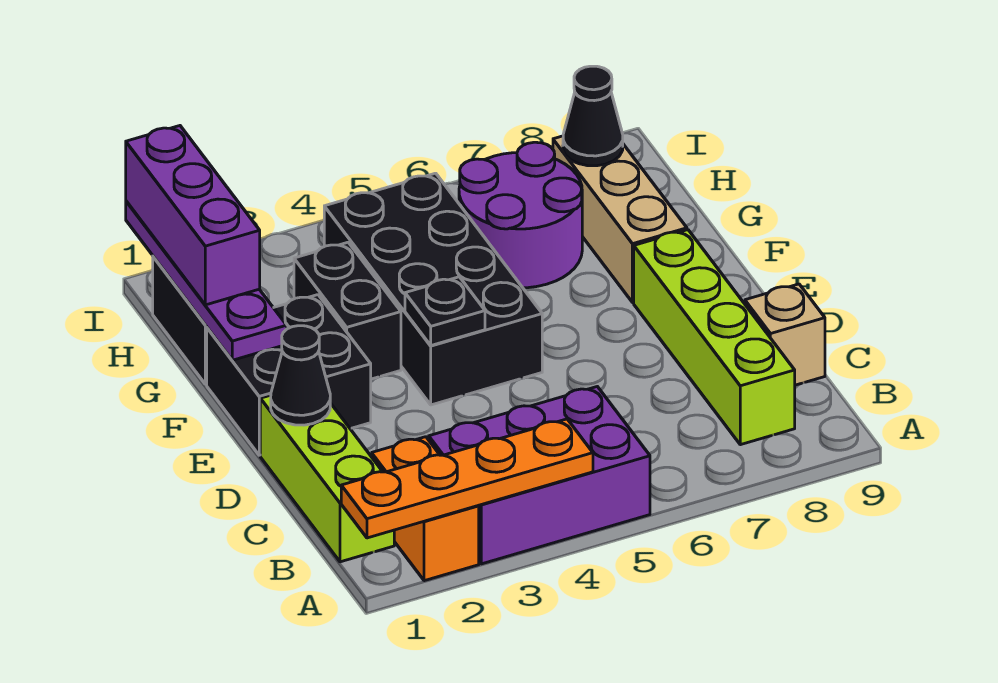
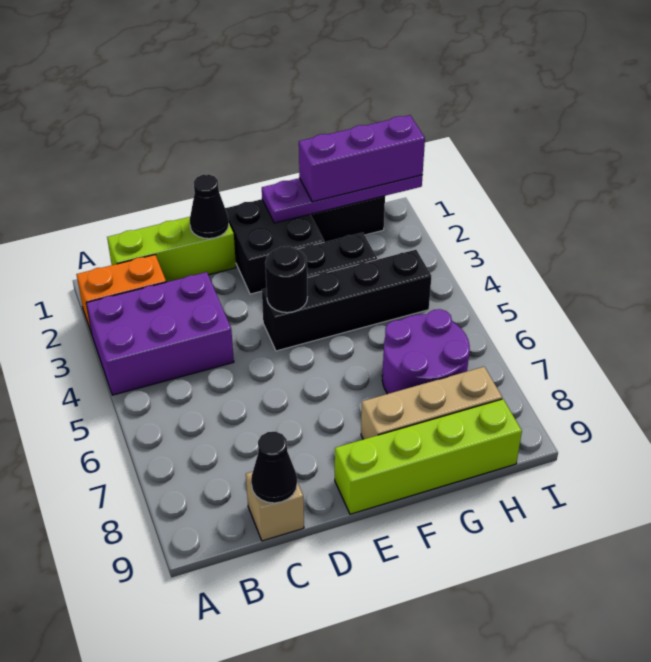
orange 1x4 plate [341,419,593,538] -> none
purple 2x3 brick [429,387,650,564] -> purple 2x3 brick turned to [86,272,234,395]
lime 1x4 brick [634,230,795,445] -> lime 1x4 brick moved to [335,399,522,514]
black 2x4 brick [324,173,542,405] -> black 1x4 brick [262,250,431,351]
black 1x1 plate [405,277,485,346] -> black 1x1 round brick [265,246,307,313]
black 1x1 cone [563,66,623,166] -> black 1x1 cone moved to [251,432,297,503]

